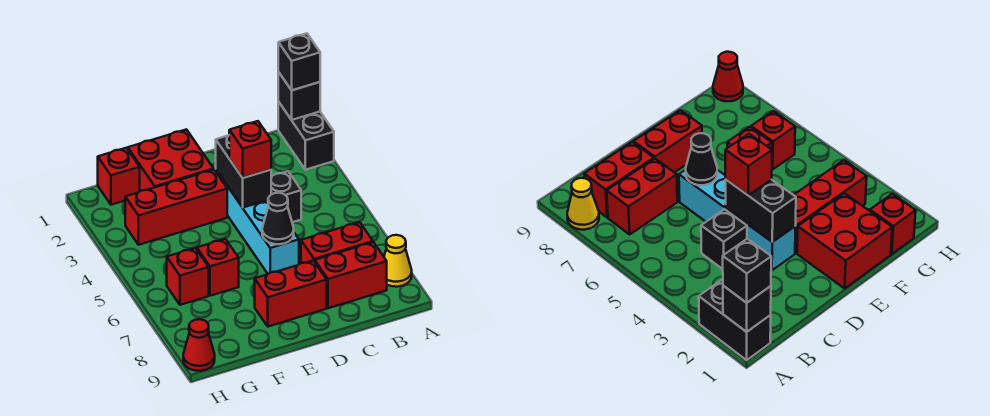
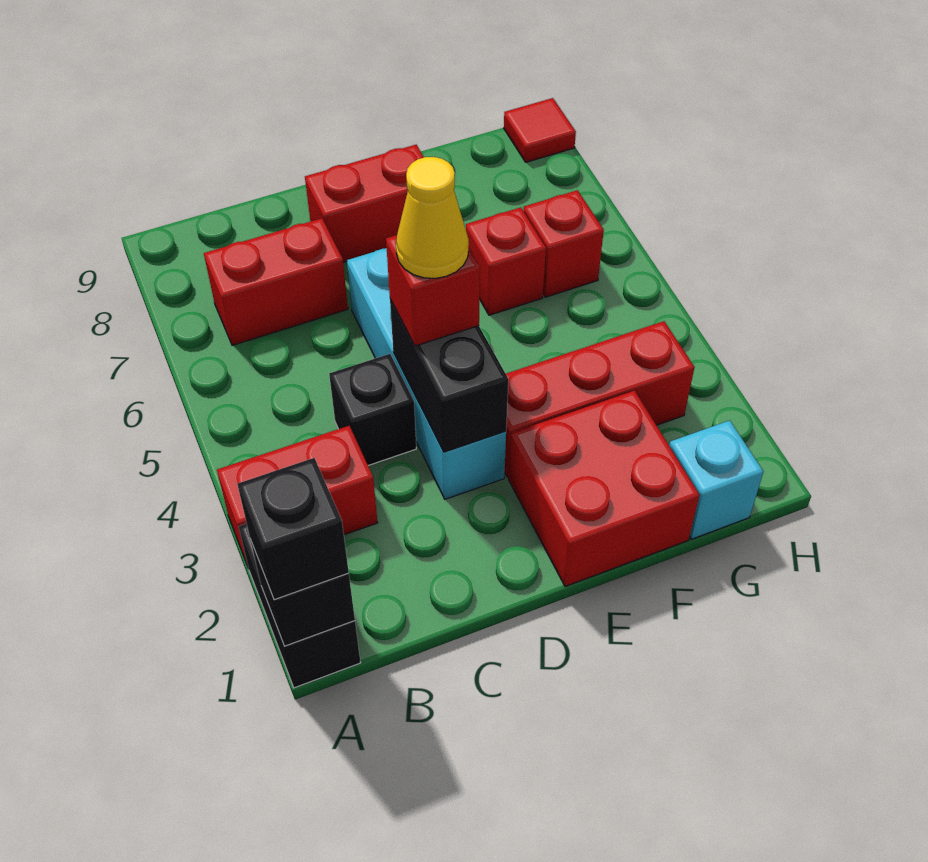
yellow 1x1 cone [384,235,412,287] -> yellow 1x1 cone moved to [396,157,469,278]
red 1x2 brick [315,242,387,308] -> red 1x2 brick moved to [217,426,378,566]
black 1x1 cone [262,193,294,244] -> none
red 1x1 brick [98,148,140,205] -> cyan 1x1 brick [669,420,764,539]
red 1x1 cone [183,319,215,371] -> red 1x1 tile [504,98,576,162]

